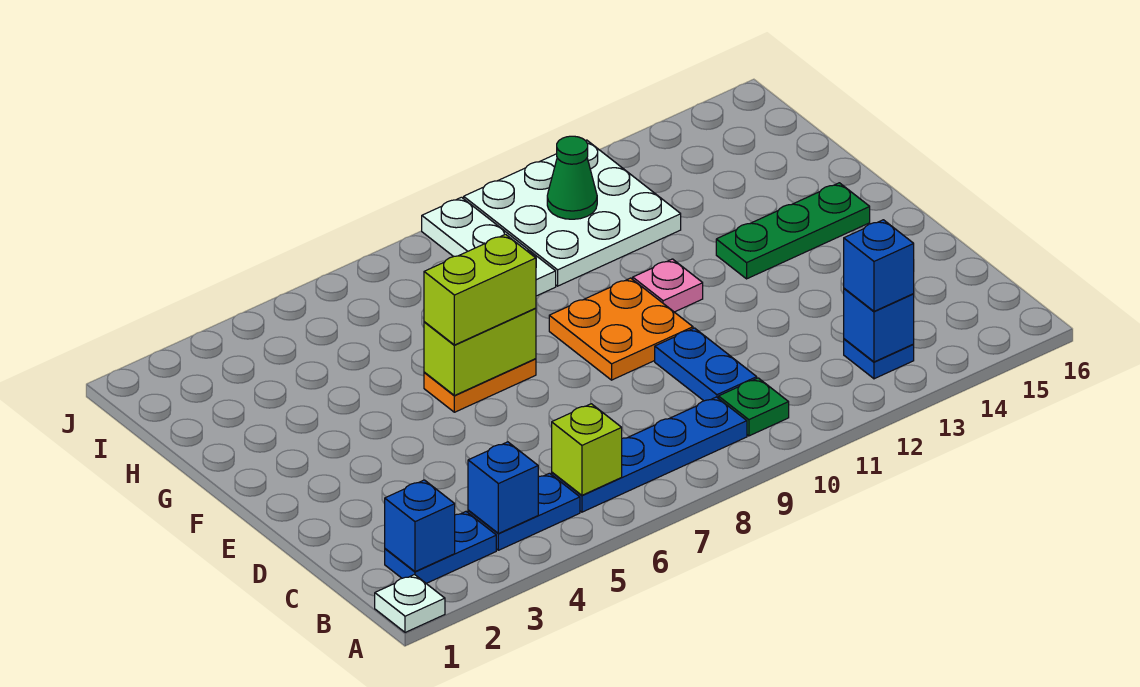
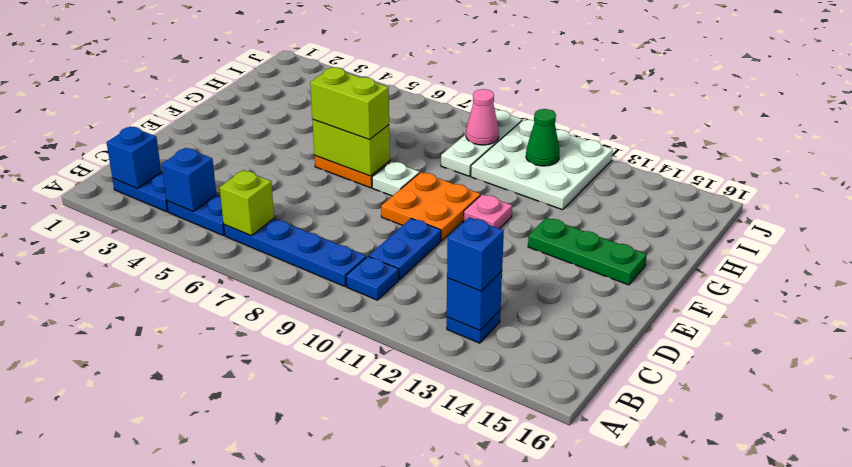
white 1x1 plate [375,575,445,633] -> white 1x1 plate moved to [372,161,420,196]
green 1x1 plate [719,378,789,436] -> blue 1x1 plate [346,256,399,300]
none -> pink 1x1 cone [466,89,499,145]

